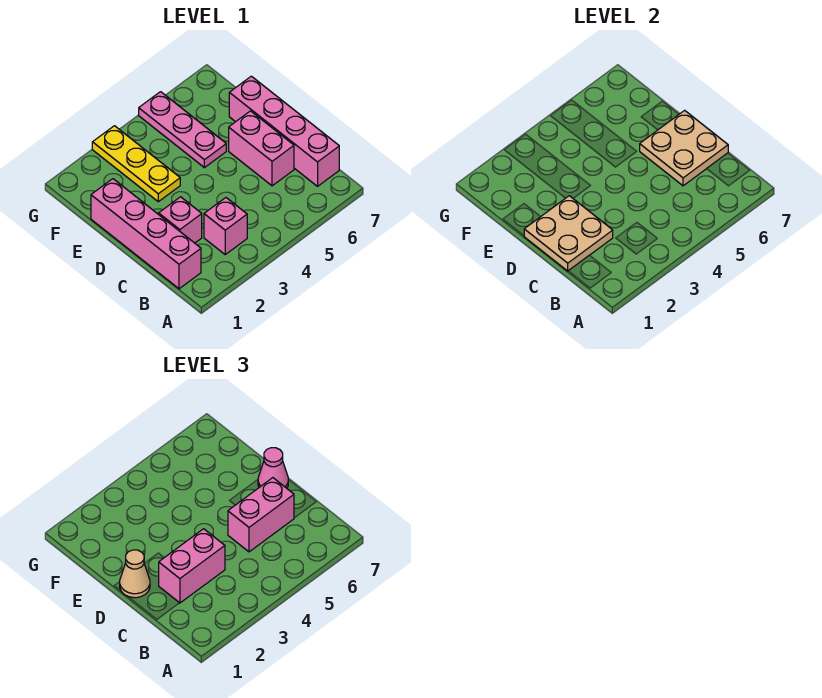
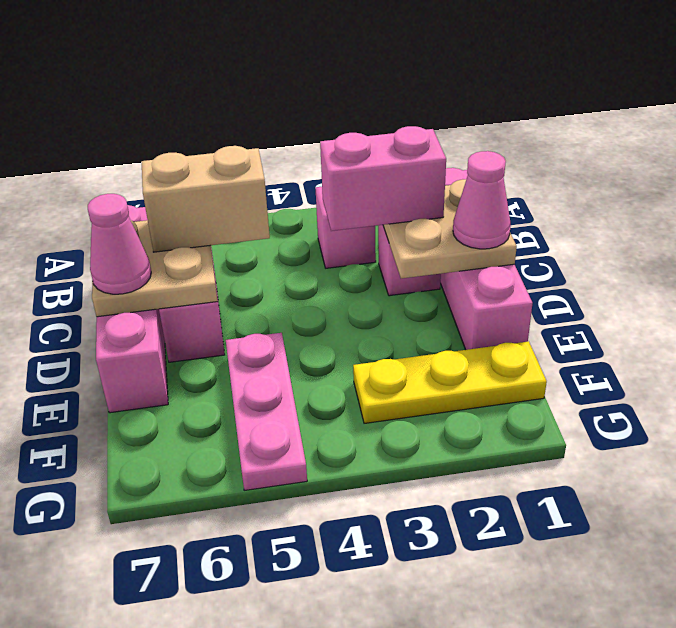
pink 1x2 brick [228,478,294,552] -> tan 1x2 brick [142,146,270,252]
tan 1x1 cone [120,550,150,598] -> pink 1x1 cone [453,151,511,249]
yellow 1x3 plate [92,126,180,202] -> yellow 1x3 plate turned to [353,341,547,423]

